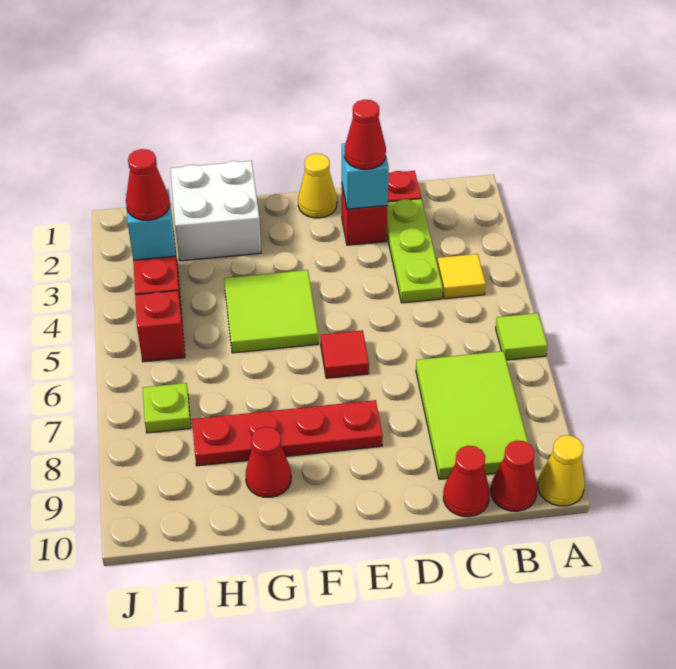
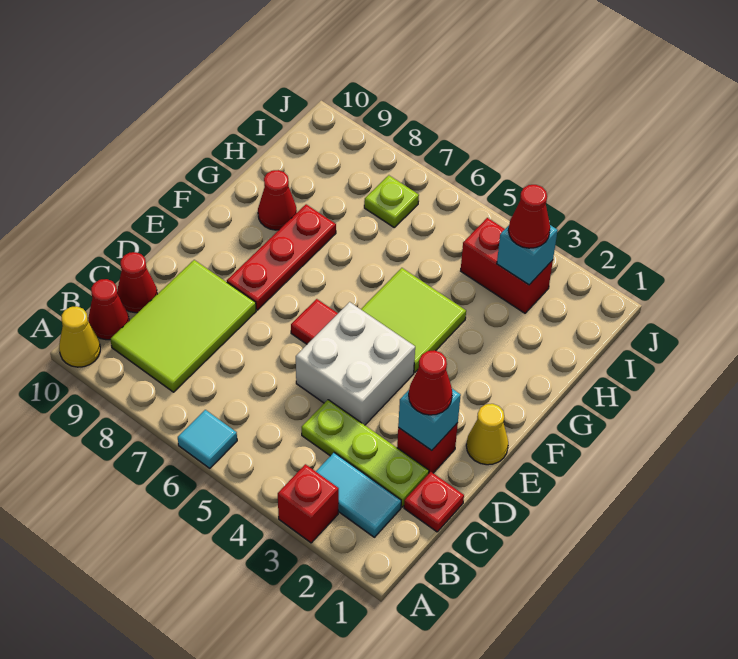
lime 1x1 tile [496,313,548,360] -> cyan 1x1 tile [178,410,237,468]
none -> cyan 1x2 tile [316,453,401,537]
yellow 1x1 tile [437,254,486,299] -> none
lime 2x3 tile [416,351,528,479] -> lime 2x3 tile turned to [110,260,256,392]
red 1x4 plate [192,400,383,466] -> red 1x3 plate [227,204,336,310]
white 2x2 brick [170,161,261,261] -> white 2x2 brick moved to [296,302,415,425]
red 1x1 brick [135,291,185,362] -> red 1x1 brick moved to [278,464,339,543]

